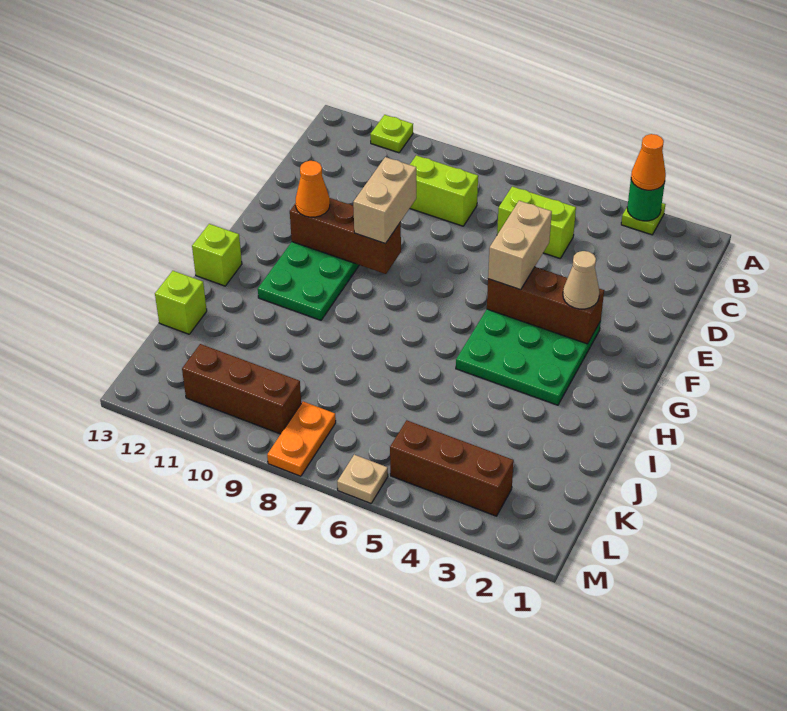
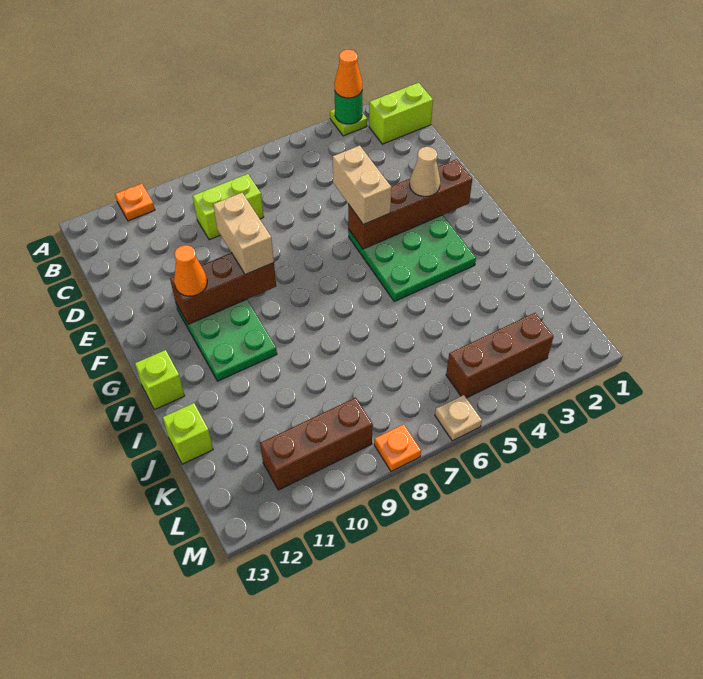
lime 1x1 plate [370,115,413,153] -> orange 1x1 plate [115,184,155,221]
lime 1x2 brick [497,186,576,259] -> lime 1x2 brick moved to [369,83,433,144]
brown 1x3 brick [487,267,604,344] -> brown 1x4 brick [348,159,472,249]
orange 1x2 plate [267,402,336,476] -> orange 1x1 plate [374,424,421,471]

